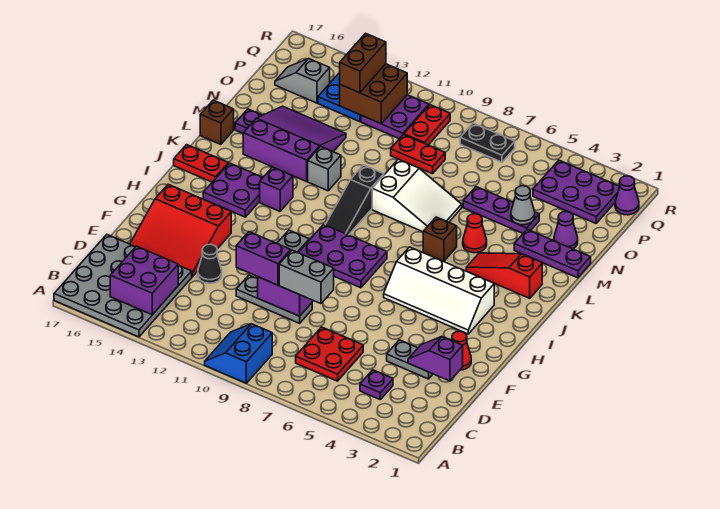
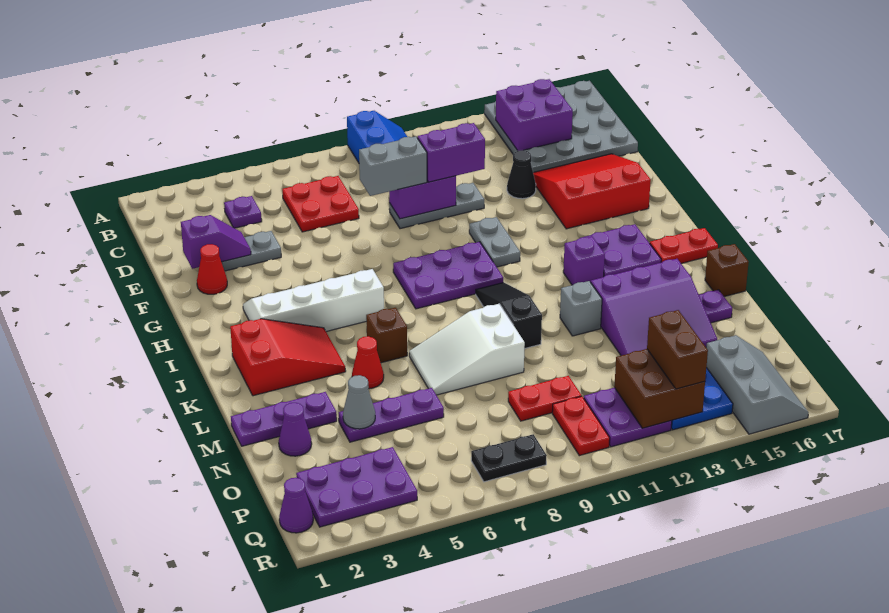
red 1x3 slope [466,253,542,298] -> red 2x3 slope [230,319,346,396]
grey 1x2 slope [275,59,330,103] -> grey 2x3 slope [706,335,809,434]

